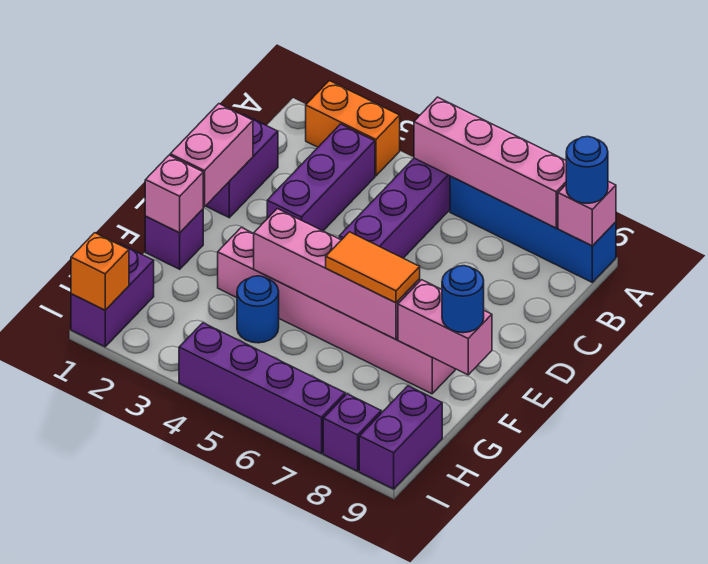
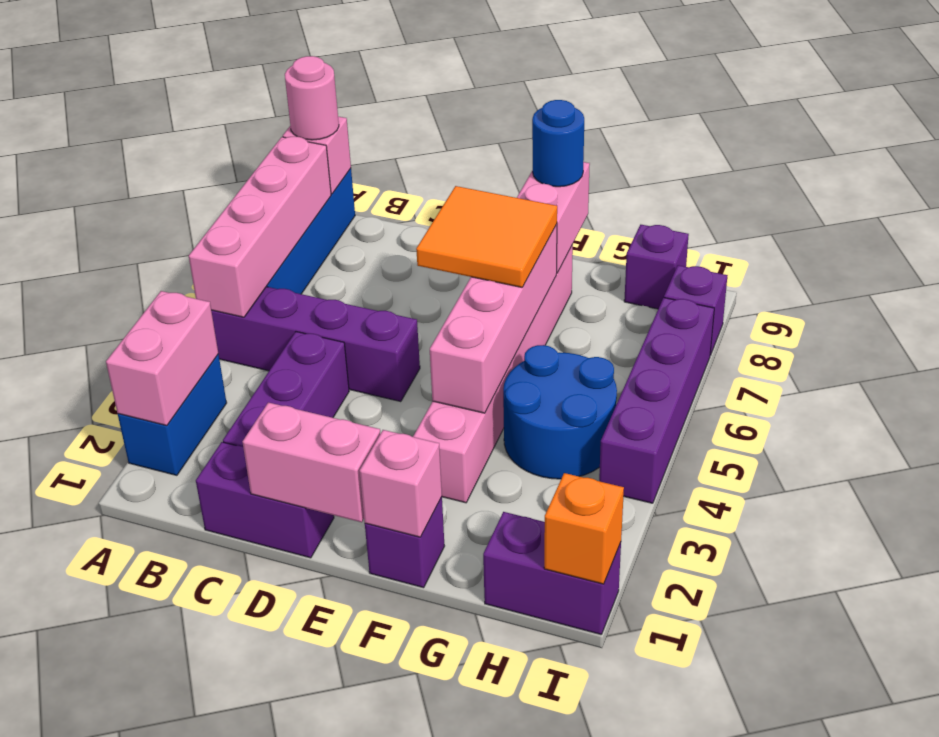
orange 1x2 brick [306,81,400,176] -> blue 1x2 brick [118,354,227,475]
none -> pink 1x2 brick [106,291,218,426]
blue 1x1 round brick [566,137,608,203] -> pink 1x1 round brick [285,56,339,140]
purple 1x3 brick [267,124,375,231] -> purple 1x3 brick turned to [223,332,349,447]
orange 1x2 tile [326,232,420,303] -> orange 2x2 tile [416,186,557,287]
blue 1x1 round brick [237,276,279,343] -> blue 2x2 round brick [503,345,617,479]
purple 1x2 brick [359,386,442,489] -> purple 1x1 brick [624,225,689,309]

